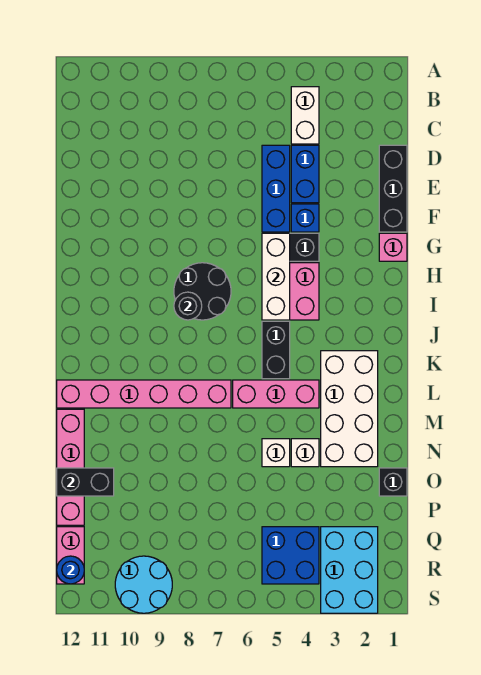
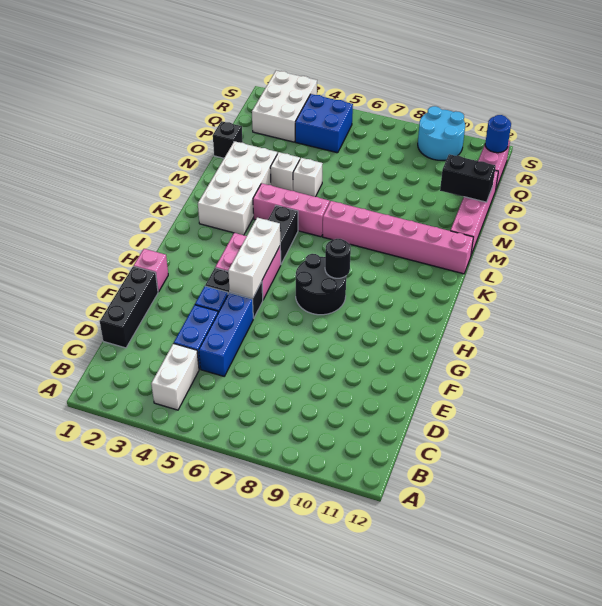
cyan 2x3 brick [321,527,378,613] -> white 2x3 brick [252,71,317,142]

